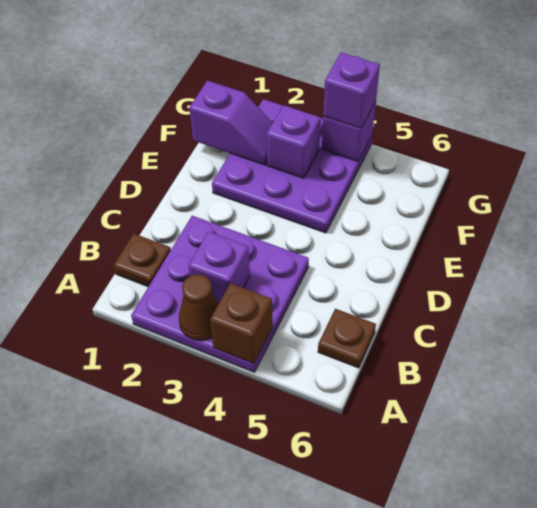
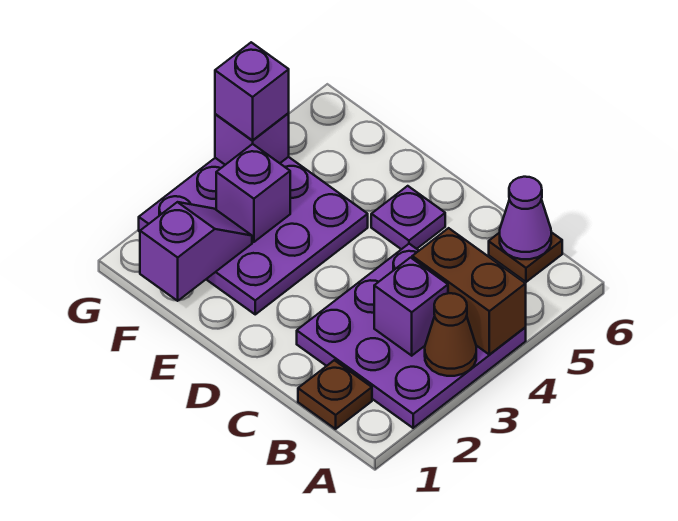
brown 1x1 brick [210,283,273,364] -> brown 1x2 brick [412,228,526,354]
none -> purple 1x1 cone [500,177,551,259]
none -> purple 1x1 plate [371,186,445,249]

